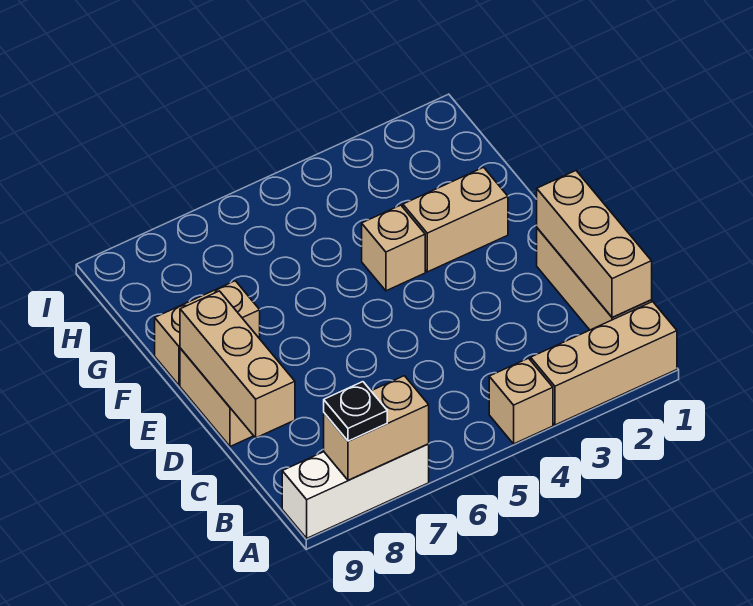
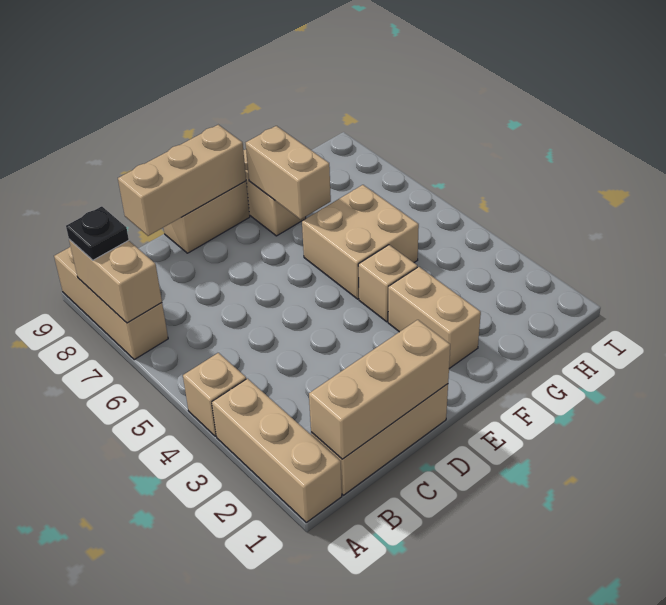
white 1x3 brick [282,444,429,538] -> tan 1x3 brick [54,247,168,360]
none -> tan 2x2 brick [302,185,419,299]
none -> tan 1x2 brick [246,126,331,219]

